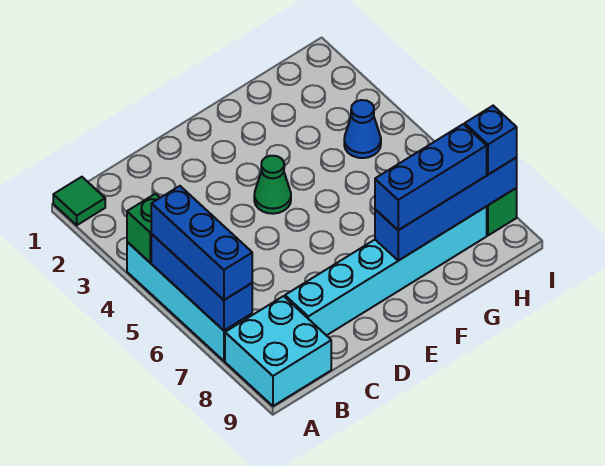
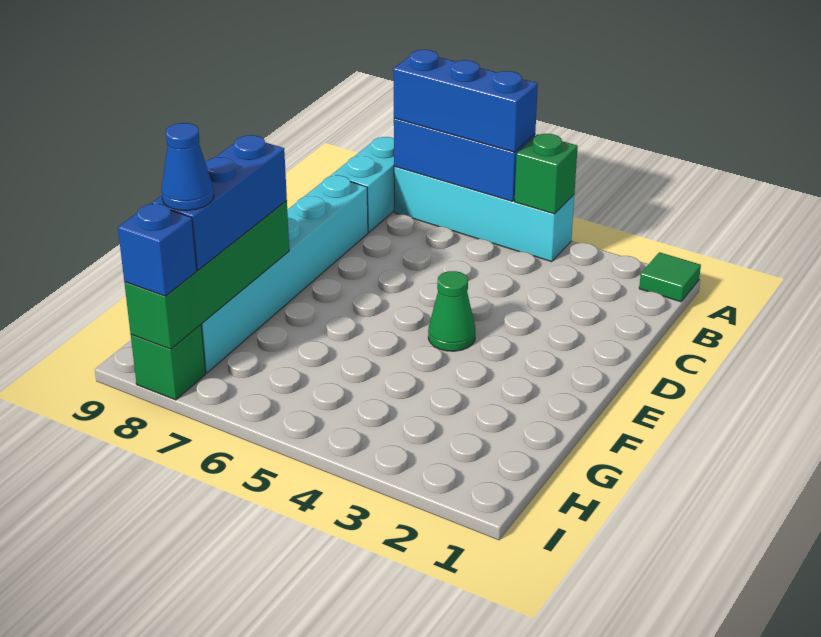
cyan 2x2 brick [225,296,331,406] -> cyan 1x2 brick [331,137,394,232]
blue 1x4 brick [375,158,517,261] -> green 1x4 brick [124,201,289,349]
blue 1x1 cone [344,100,381,158] -> blue 1x1 cone moved to [161,123,214,211]

